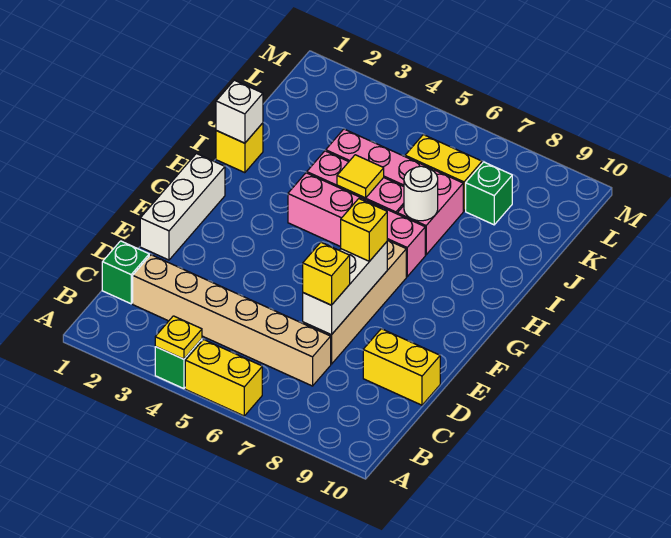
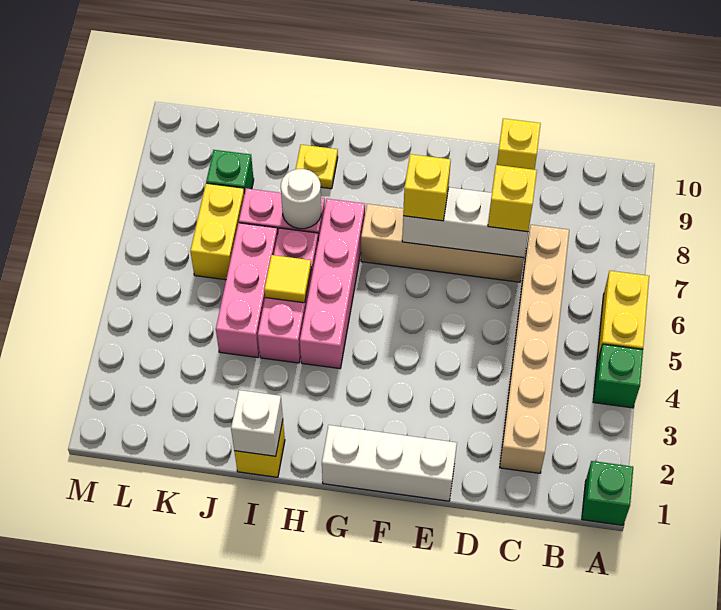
yellow 1x1 plate [155,316,202,359] -> yellow 1x1 plate moved to [296,145,338,189]
green 1x1 brick [102,241,149,304] -> green 1x1 brick moved to [582,461,633,525]
yellow 1x2 brick [363,329,440,405] -> yellow 1x1 brick [497,118,541,170]

